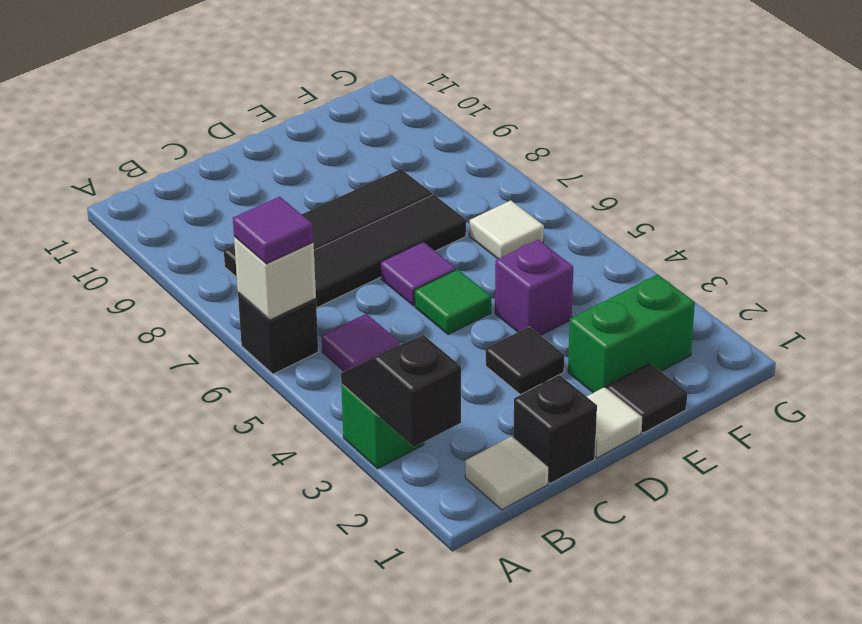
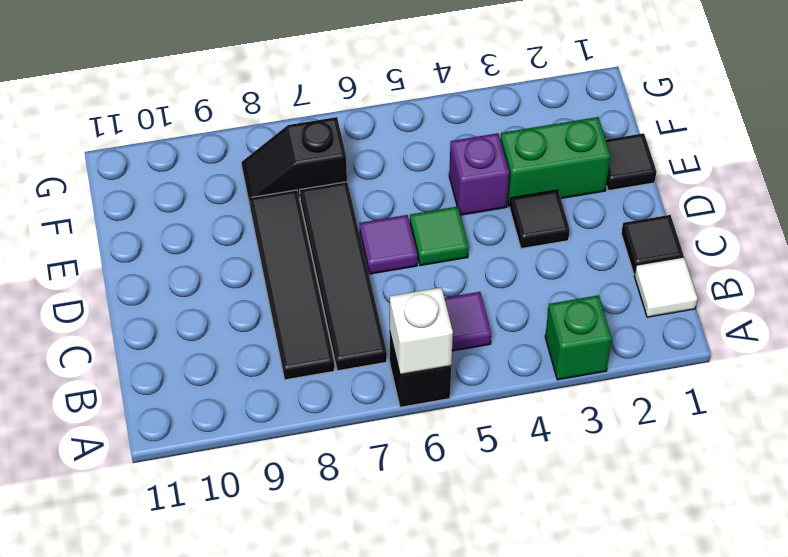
black 1x2 slope [341,335,461,447] -> black 1x2 slope moved to [241,117,347,206]
purple 1x1 tile [233,197,313,264] -> none
black 1x1 brick [513,375,597,484] -> black 1x1 tile [621,215,683,274]
white 1x1 tile [586,387,642,458] -> none
green 1x2 brick [568,274,695,393] -> green 1x2 brick turned to [500,117,610,207]
white 1x1 tile [470,200,544,259] -> none

